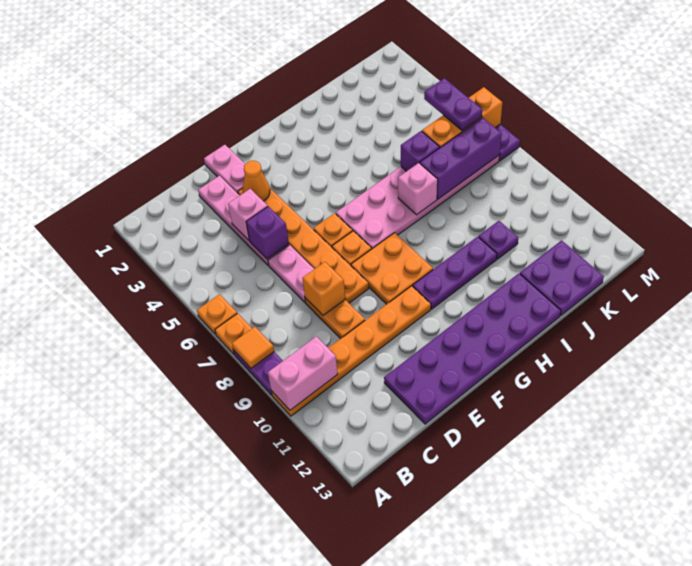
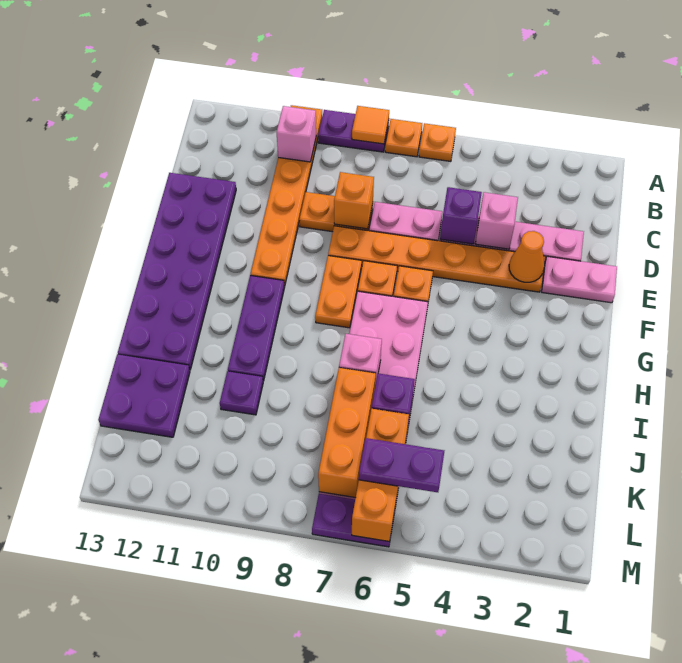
pink 1x2 brick [268,336,338,410] -> pink 1x1 brick [277,106,316,162]
orange 2x2 plate [351,233,433,304] -> orange 1x2 plate [315,256,362,328]
purple 1x3 brick [420,118,502,199] -> orange 1x3 brick [318,368,376,498]

